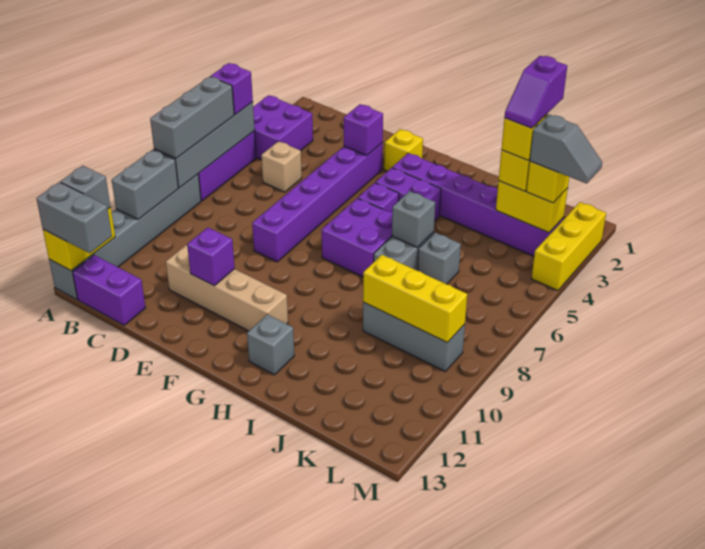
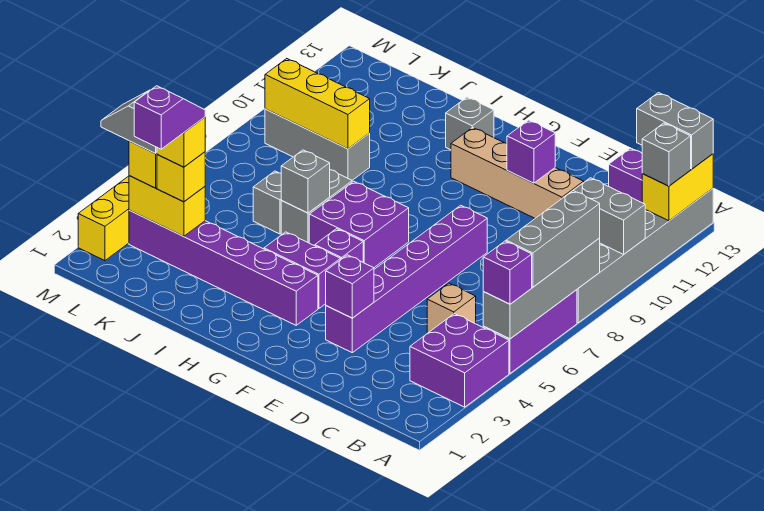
grey 1x2 brick [112,150,178,219] -> grey 1x2 brick turned to [574,178,645,254]
yellow 1x1 brick [384,129,423,171] -> none

